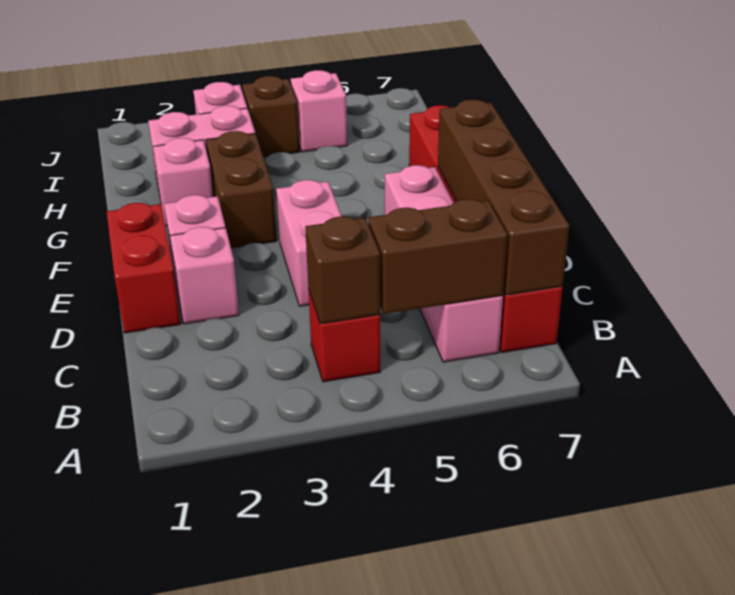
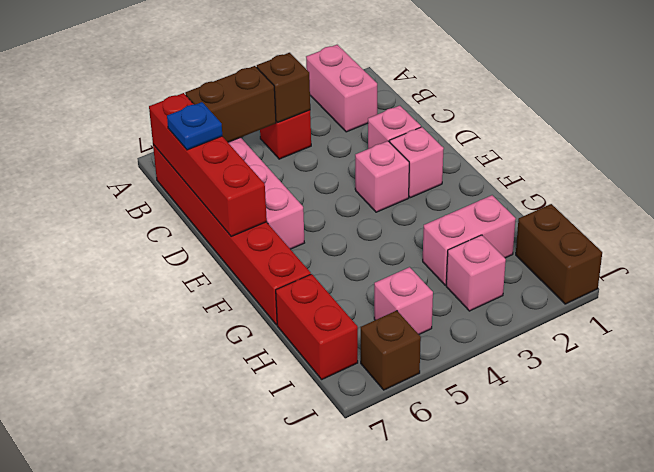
brown 1x4 brick [438,100,570,295] -> red 1x4 brick [149,93,267,236]
none -> blue 1x1 plate [167,102,222,150]
red 1x2 brick [107,203,181,333] -> red 1x2 brick moved to [276,274,358,379]
pink 1x2 brick [276,180,342,306] -> pink 1x2 brick moved to [306,45,377,132]
brown 1x2 brick [206,131,277,248] -> brown 1x2 brick moved to [516,204,602,304]
pink 1x1 brick [153,138,213,226] -> pink 1x1 brick moved to [355,141,409,212]
brown 1x1 brick [242,76,300,157] -> brown 1x1 brick moved to [361,311,421,390]

